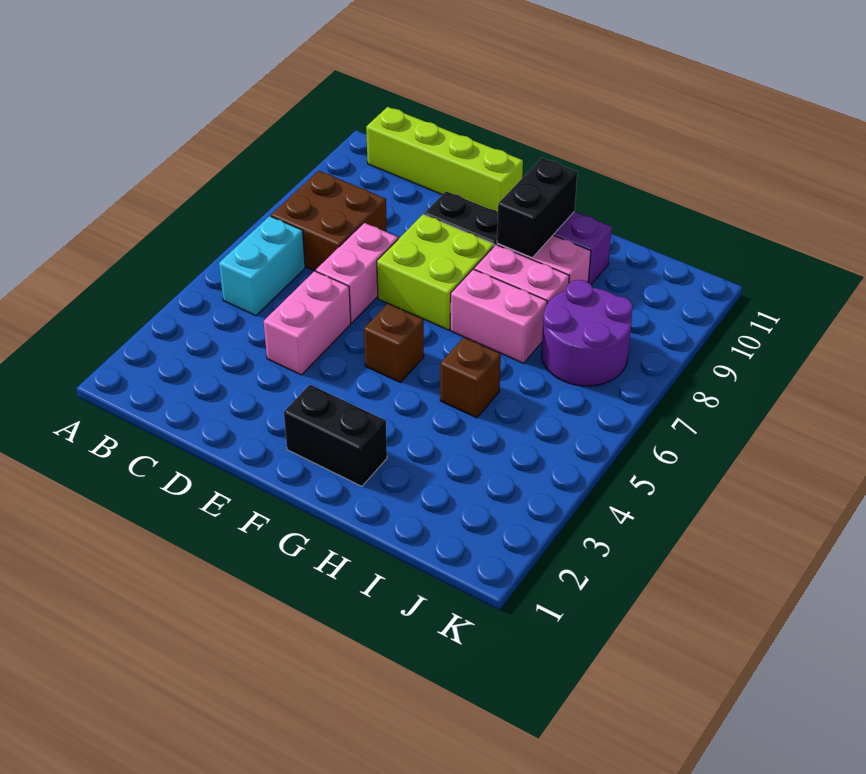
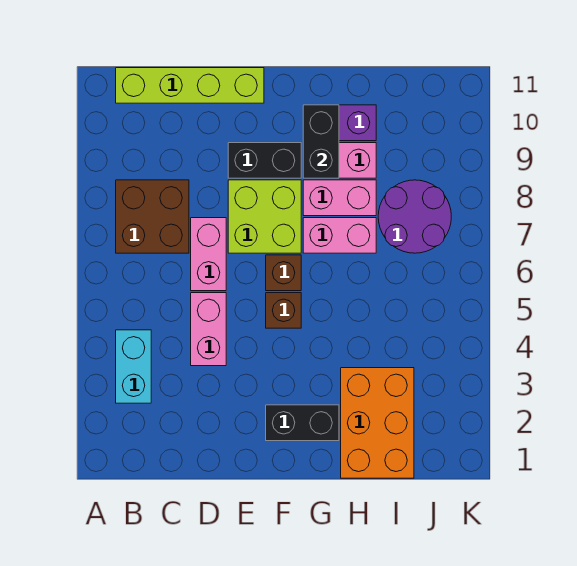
cyan 1x2 brick [219,216,305,316] -> cyan 1x2 brick moved to [116,330,151,403]
none -> orange 2x3 brick [341,368,414,478]
brown 1x1 brick [440,337,501,418] -> brown 1x1 brick moved to [266,255,301,291]

